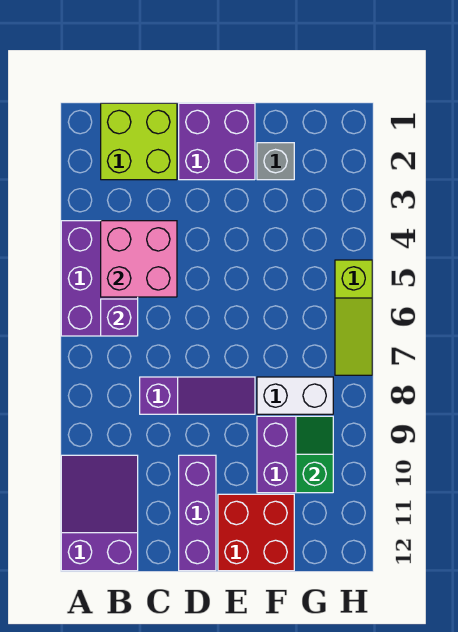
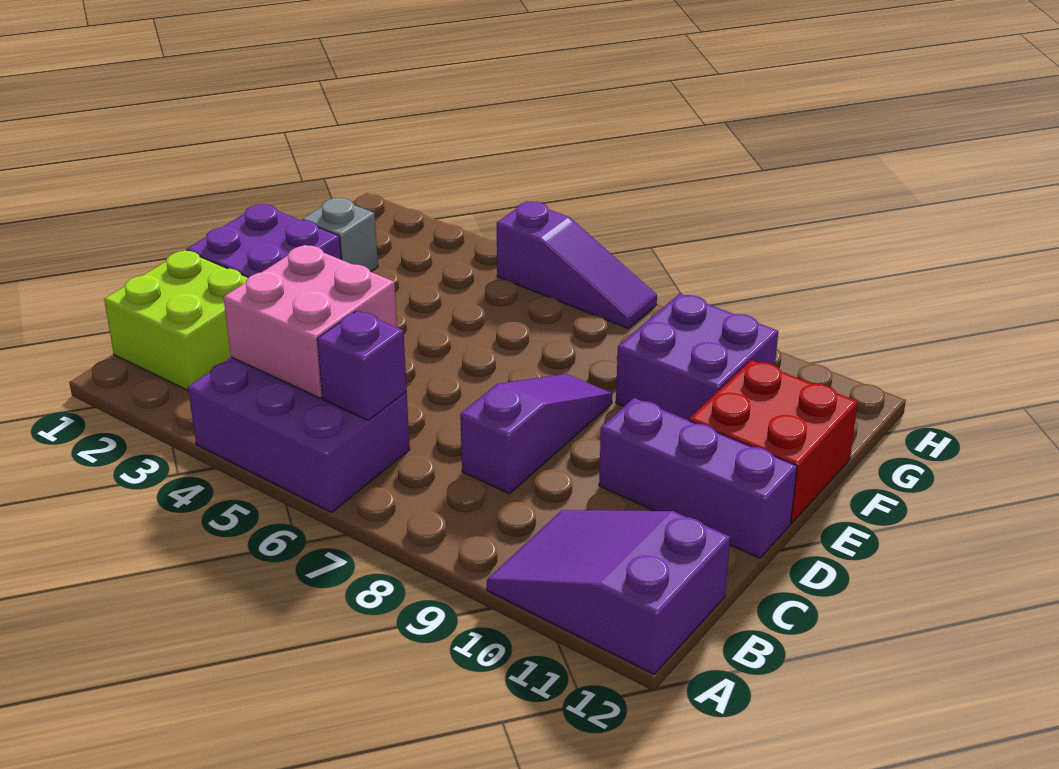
white 1x2 brick [257,377,333,414] -> none
green 1x2 slope [296,416,333,493] -> none
lime 1x3 slope [335,260,372,375] -> purple 1x3 slope [497,201,657,328]

